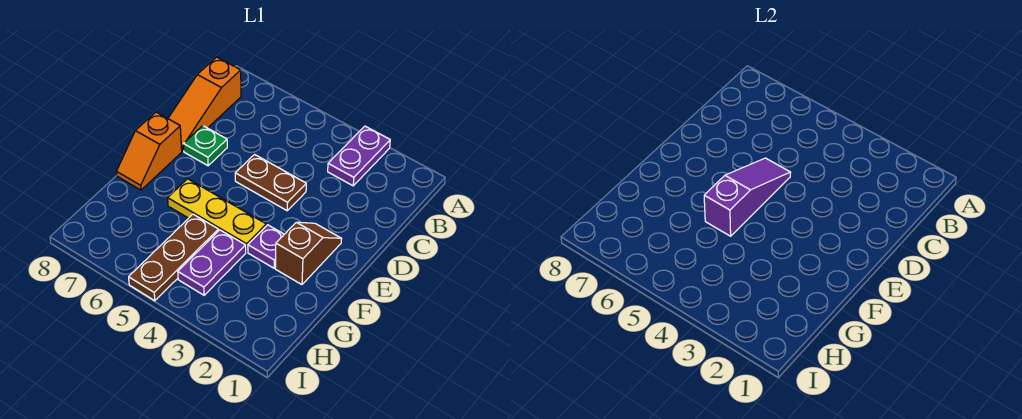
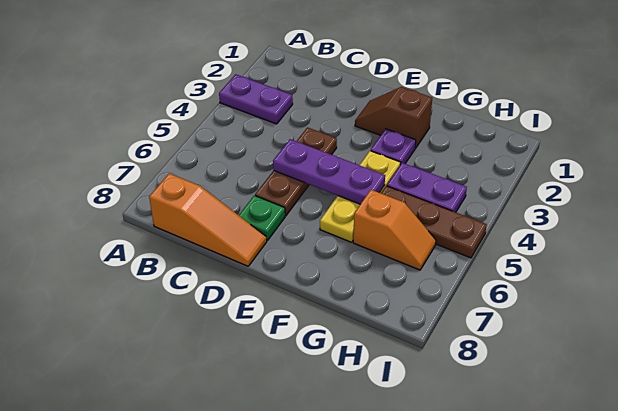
brown 1x2 plate [235,155,306,211] -> brown 1x3 plate [255,128,337,216]
purple 1x3 slope [704,158,791,236] -> purple 1x3 plate [273,139,385,204]
orange 1x2 slope [117,112,182,190] -> orange 1x2 slope moved to [353,190,436,270]

